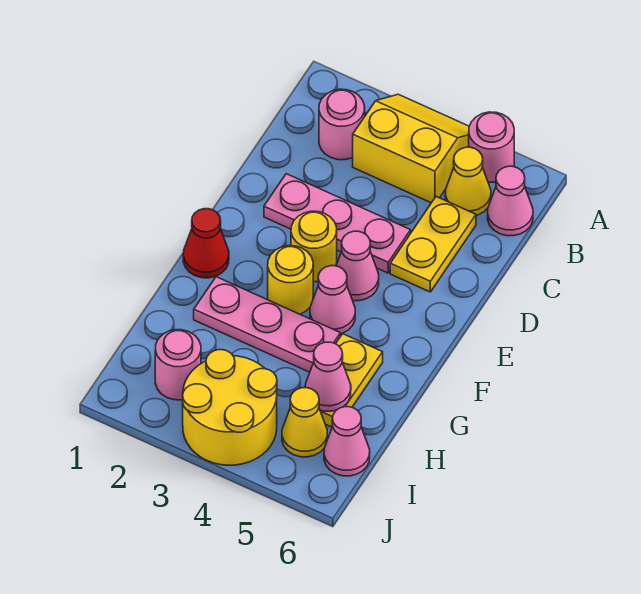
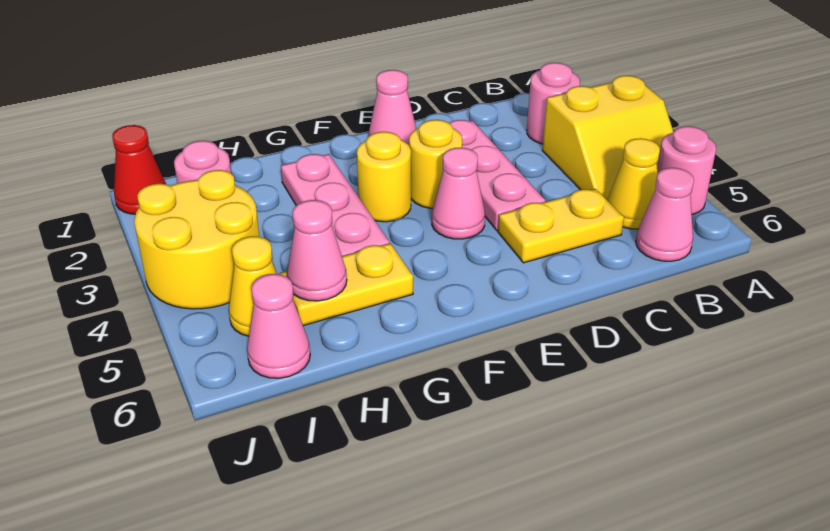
yellow 2x2 slope [353,94,469,203] -> yellow 2x2 slope turned to [542,76,673,200]
red 1x1 cone [183,209,229,278] -> red 1x1 cone moved to [112,125,166,214]
pink 1x1 cone [310,266,355,334] -> pink 1x1 cone moved to [369,70,416,145]

